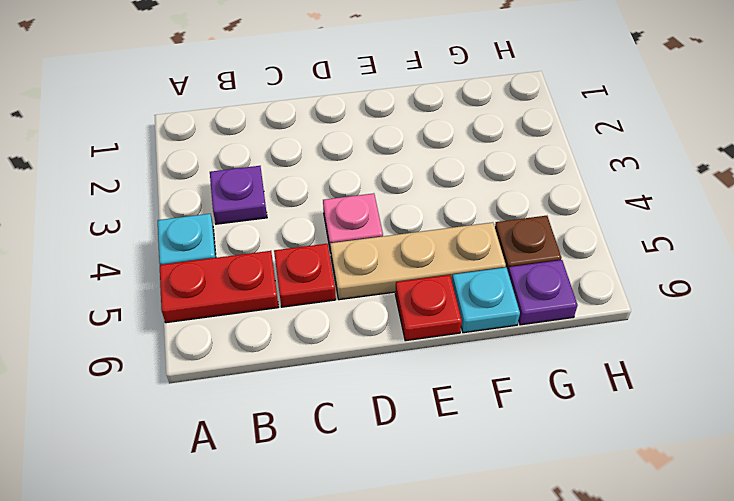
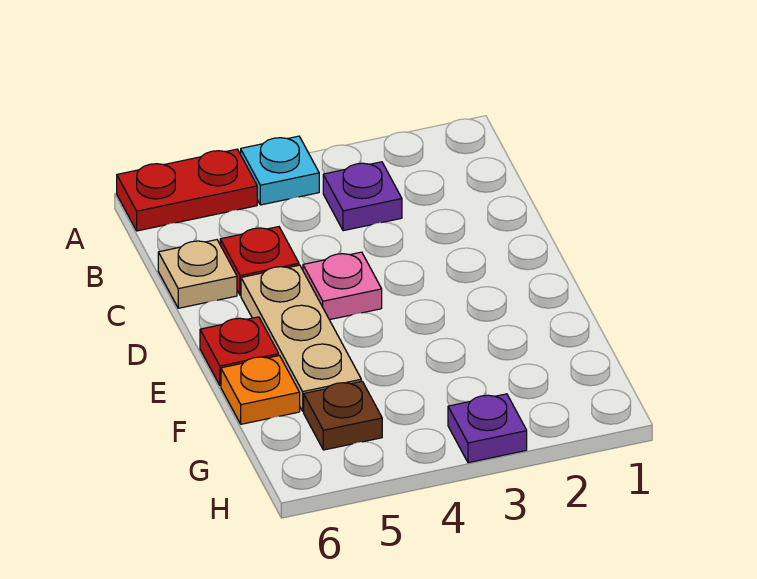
red 1x2 plate [160,251,278,323] -> red 1x2 plate turned to [117,149,257,231]
none -> tan 1x1 plate [158,240,237,308]
cyan 1x1 plate [452,267,520,333] -> orange 1x1 plate [221,356,300,424]
purple 1x1 plate [508,260,577,325] -> purple 1x1 plate moved to [448,394,527,463]

